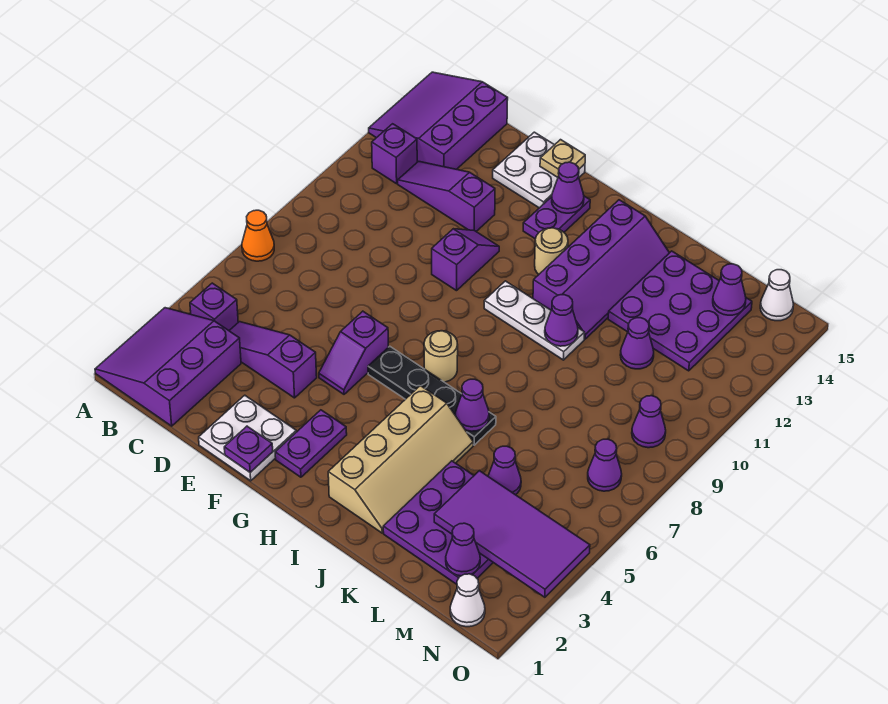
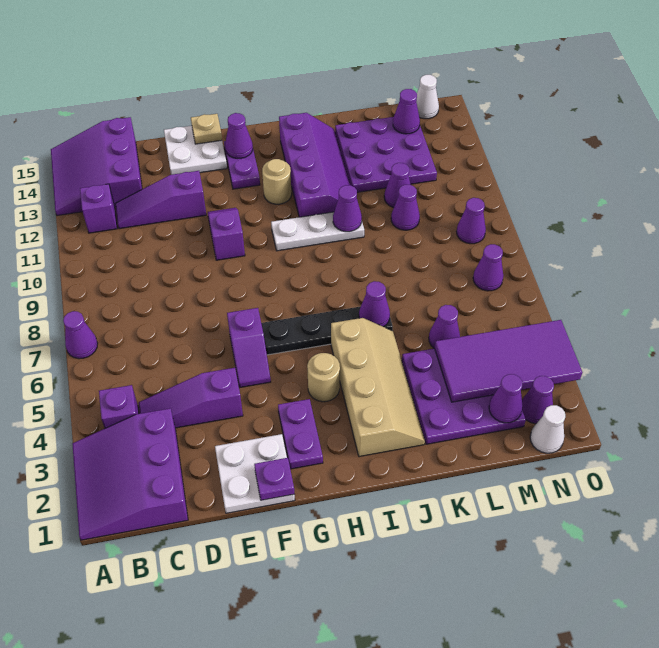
orange 1x1 cone [242,210,274,261] -> purple 1x1 cone [63,311,98,359]
tan 1x1 round brick [424,331,458,382] -> tan 1x1 round brick moved to [307,353,340,402]
none -> purple 1x1 cone [391,185,420,230]
none -> purple 1x1 cone [522,376,554,424]

